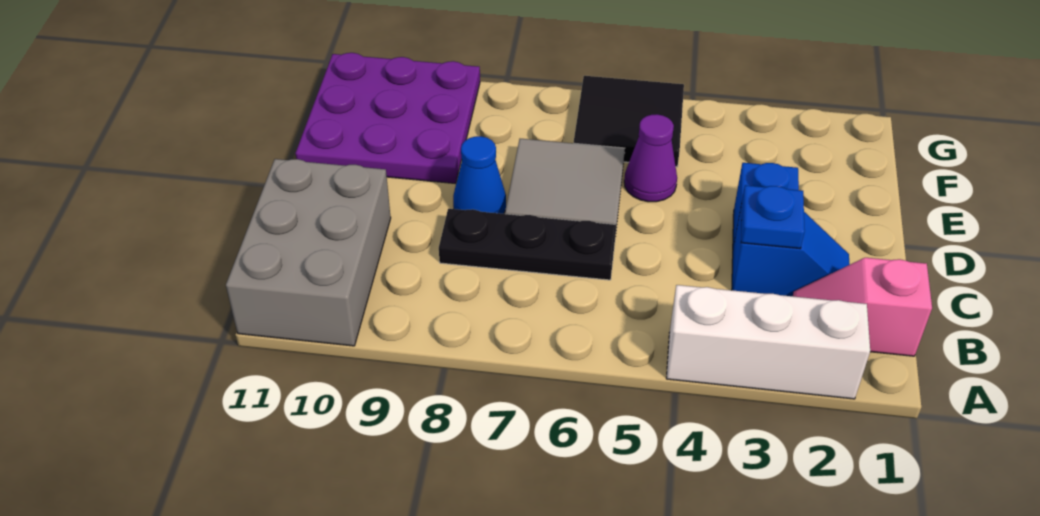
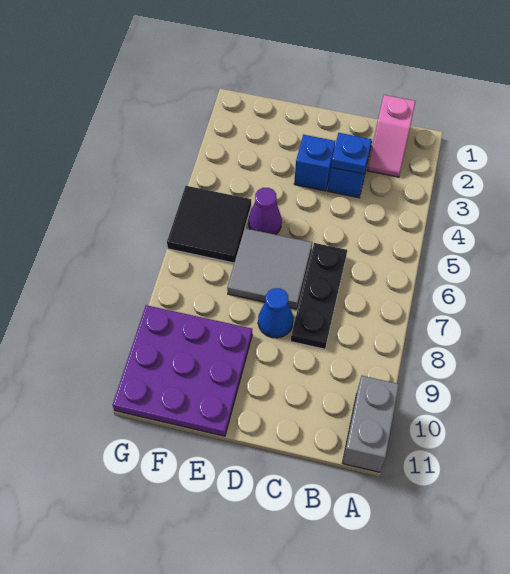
white 1x3 brick [666,285,870,399] -> none
grey 2x3 brick [226,159,391,346] -> grey 1x2 brick [343,376,399,472]

